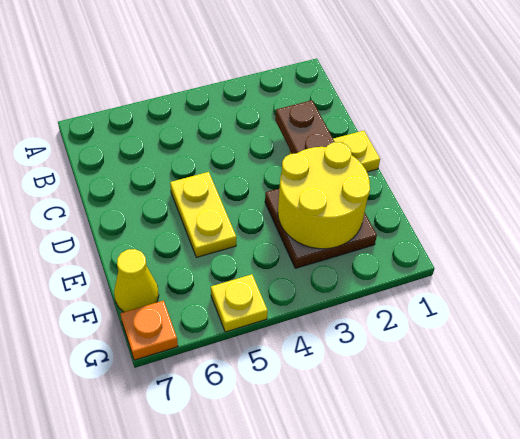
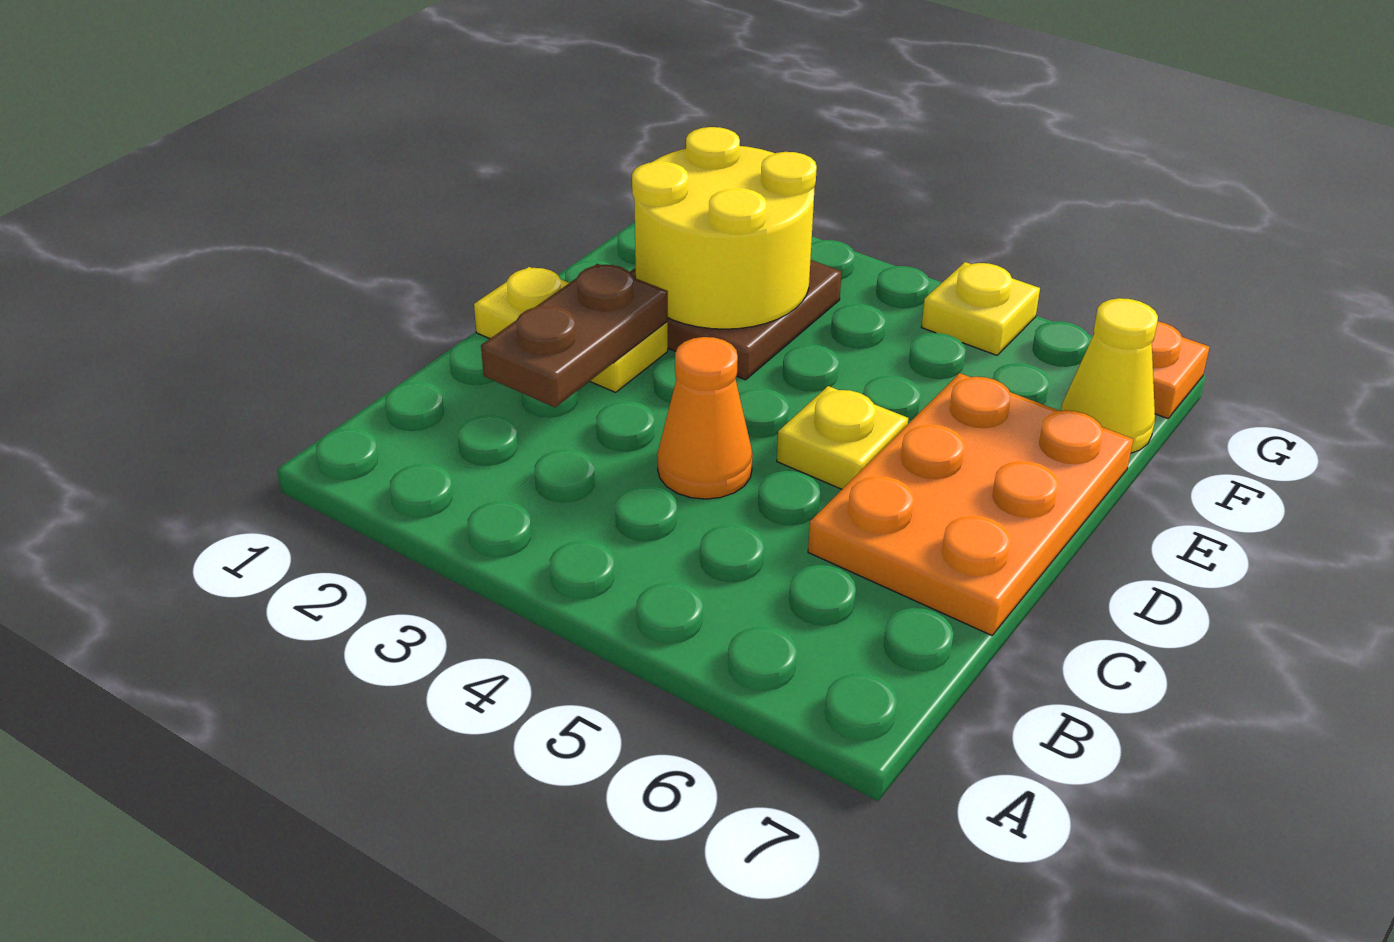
none -> orange 1x1 cone [657,337,753,499]
none -> orange 2x3 plate [808,373,1134,635]
yellow 1x2 plate [170,172,236,257] -> yellow 1x1 plate [777,386,908,489]

